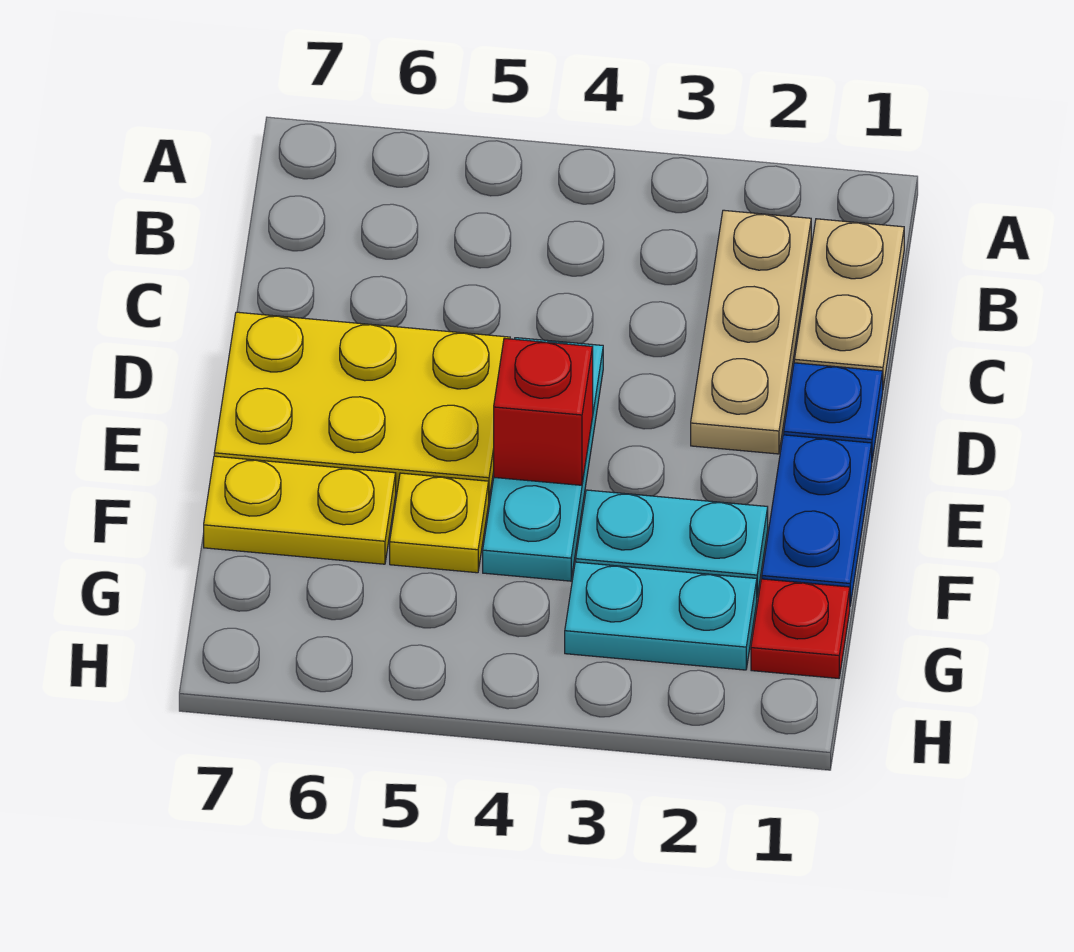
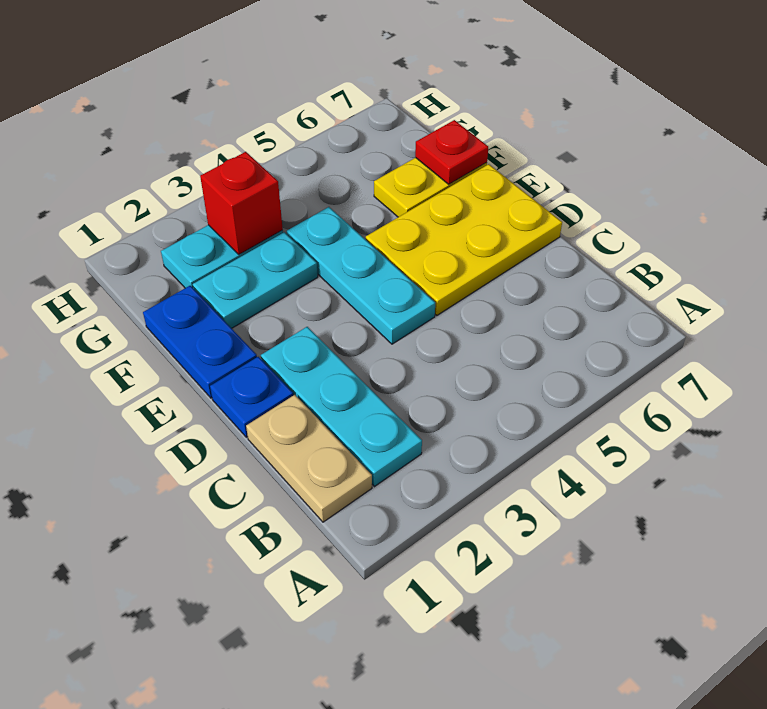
tan 1x3 plate [691,210,811,454] -> cyan 1x3 plate [261,327,422,487]
red 1x1 brick [494,338,593,485] -> red 1x1 brick moved to [200,152,283,254]
yellow 1x1 plate [390,473,489,573] -> none
red 1x1 plate [751,579,850,678] -> red 1x1 plate moved to [415,120,488,184]

